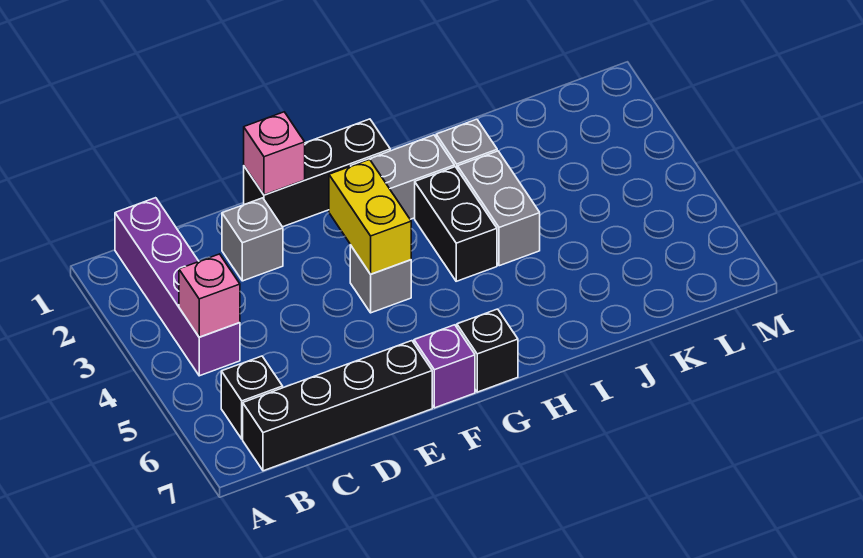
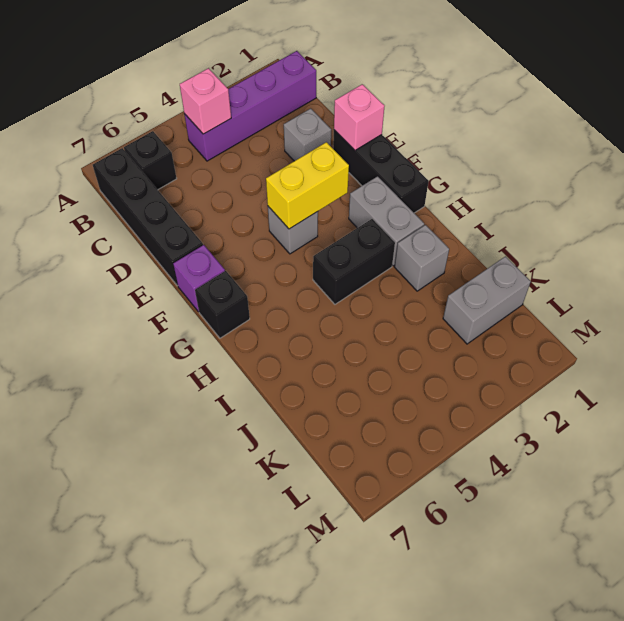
grey 1x2 brick [458,151,540,266] -> grey 1x2 brick moved to [443,256,531,344]

